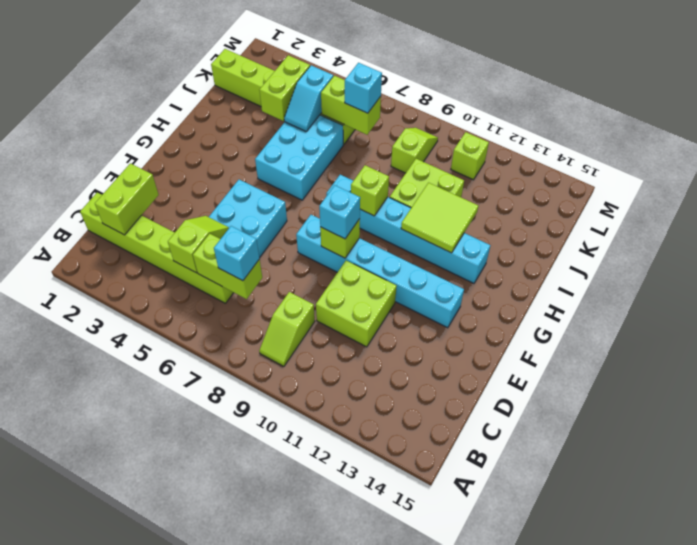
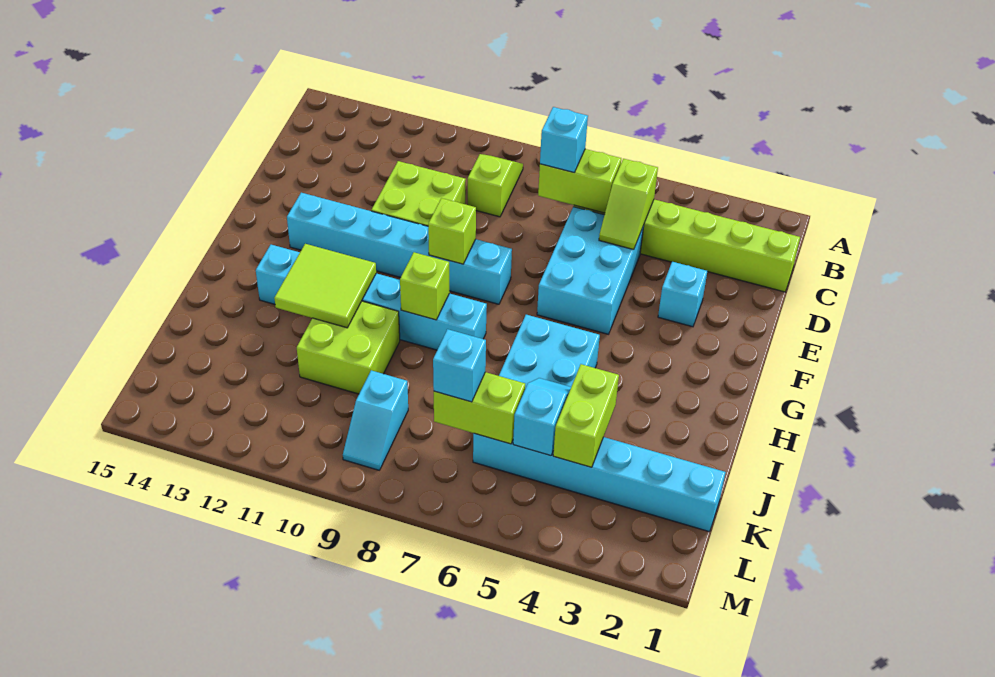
lime 1x2 brick [95,163,159,235] -> none
cyan 1x1 brick [319,185,360,239] -> cyan 1x1 brick moved to [658,262,707,327]
lime 1x6 brick [211,49,355,145] -> cyan 1x6 brick [473,433,726,532]
lime 1x2 slope [391,128,438,173] -> cyan 1x2 slope [343,370,408,470]
lime 1x1 brick [451,132,489,180] -> none

